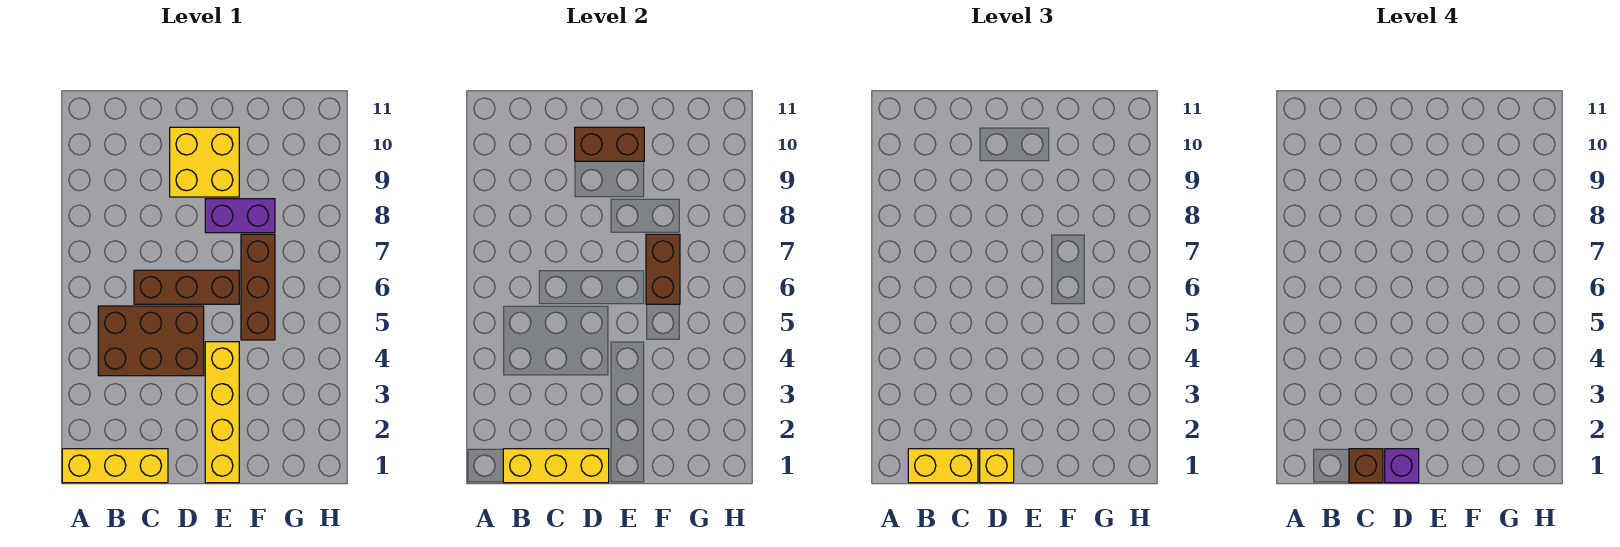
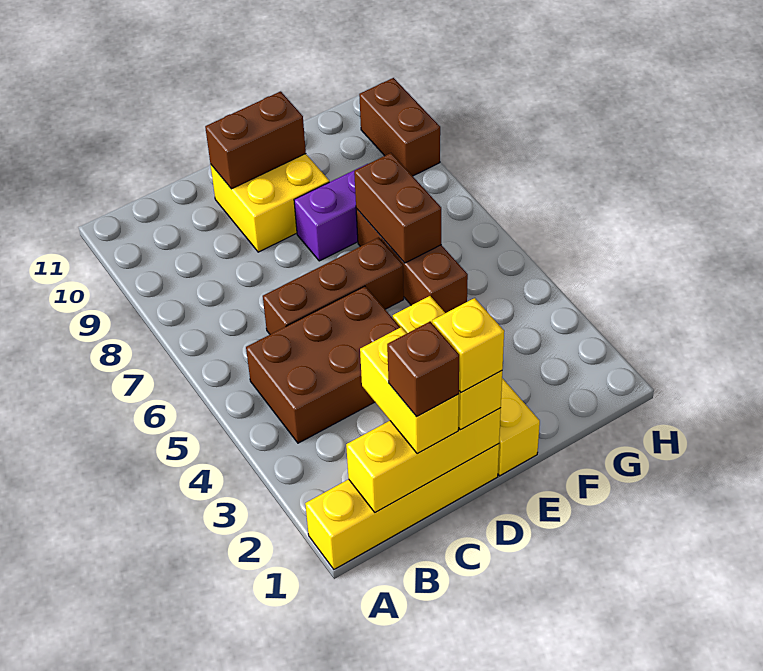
yellow 1x3 brick [62,449,168,483] -> yellow 1x4 brick [305,444,499,569]
yellow 1x2 brick [908,449,978,483] -> yellow 1x2 brick turned to [360,327,459,454]
purple 1x1 brick [1385,449,1419,483] -> yellow 1x1 brick [432,298,504,392]
none -> brown 1x2 brick [359,78,440,176]

